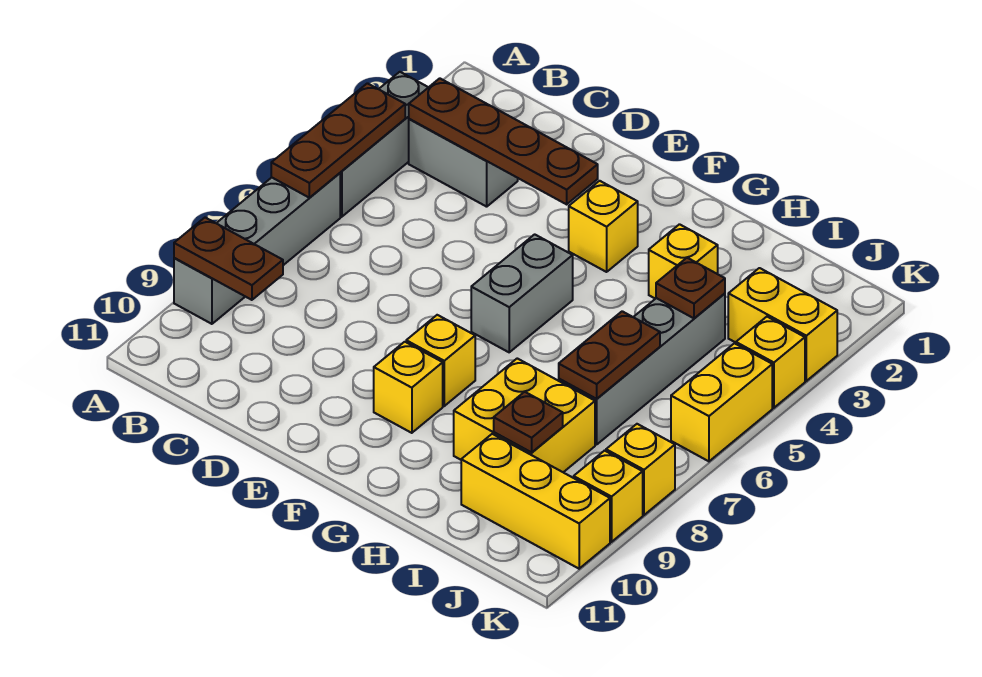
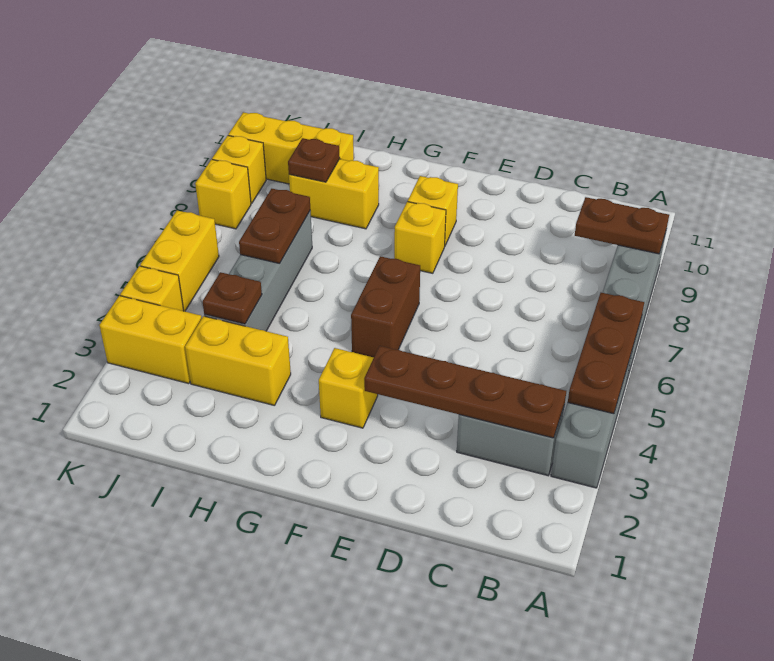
grey 1x2 brick [471,234,573,352] -> brown 1x2 brick [351,256,420,357]
yellow 1x1 brick [649,224,718,299] -> yellow 1x2 brick [185,316,291,406]
yellow 2x2 brick [454,358,595,472] -> yellow 1x2 brick [289,159,379,229]

